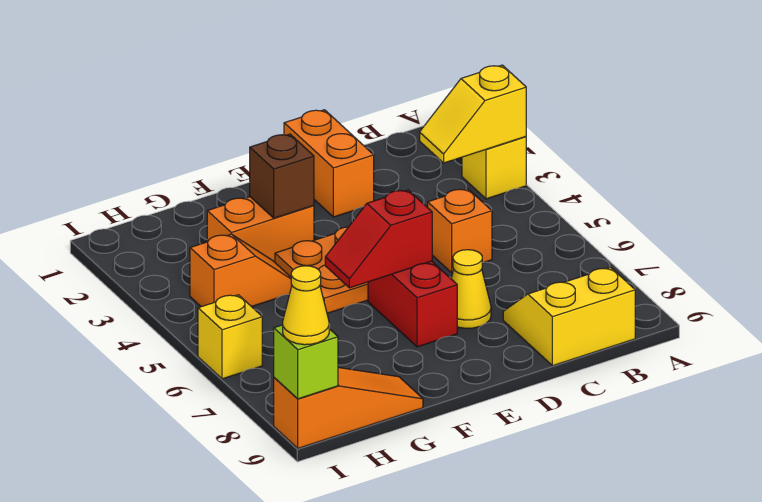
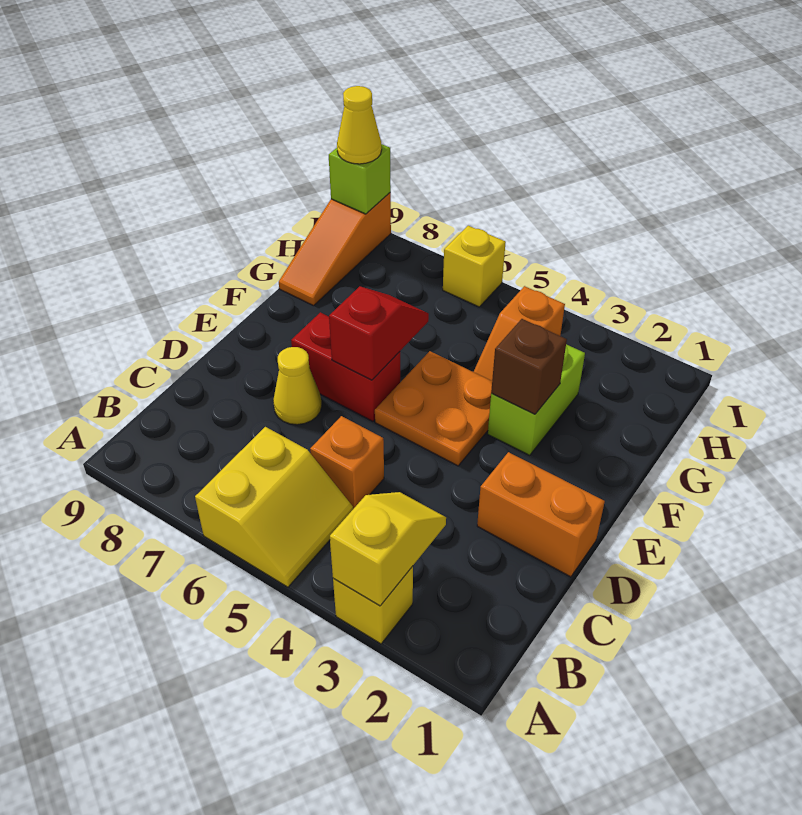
yellow 2x2 slope [503,267,635,366] -> yellow 2x2 slope moved to [195,427,353,587]
orange 1x2 brick [207,197,314,262] -> lime 1x2 brick [488,344,585,455]

